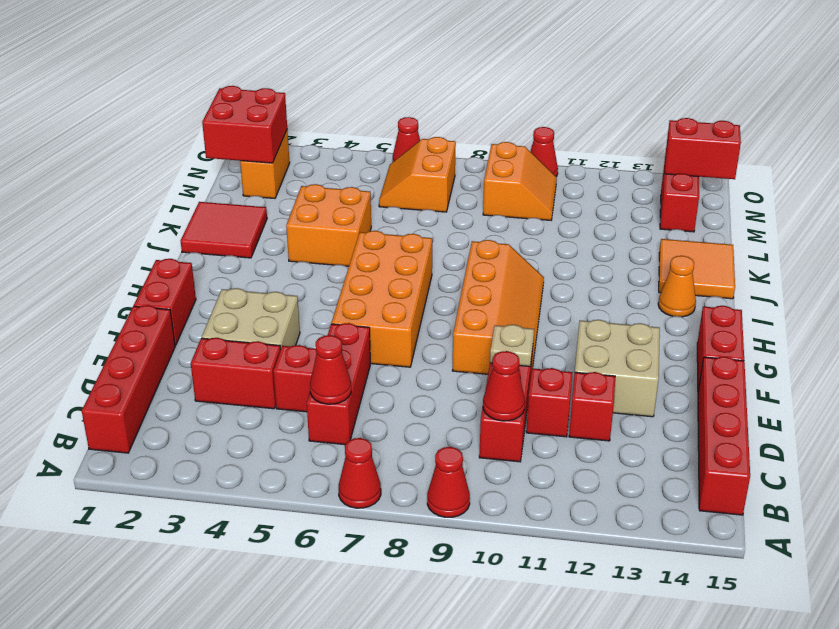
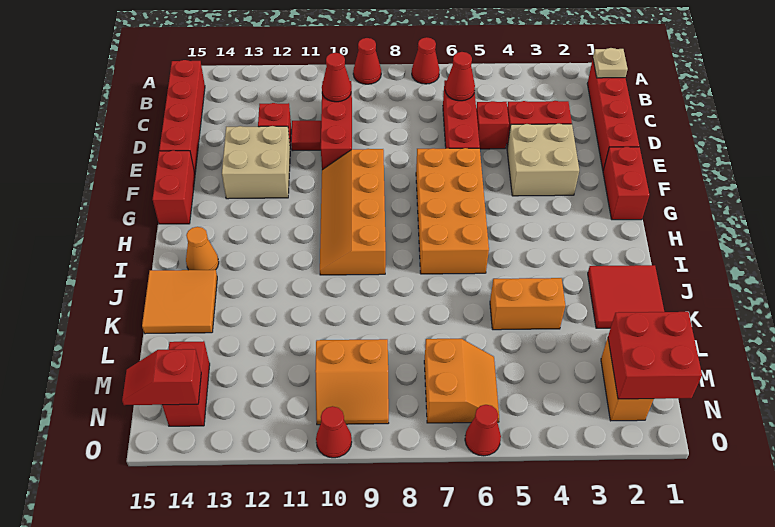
red 1x1 brick [526,368,573,437] -> red 1x1 tile [291,121,321,151]
tan 1x1 plate [490,325,534,366] -> tan 1x1 plate moved to [593,48,628,78]
orange 2x2 brick [286,184,371,266] -> orange 1x2 brick [490,278,565,330]
orange 2x2 slope [483,142,557,220] -> orange 2x2 slope turned to [315,339,389,425]
red 1x2 brick [665,118,741,179] -> red 1x2 slope [122,349,201,405]

